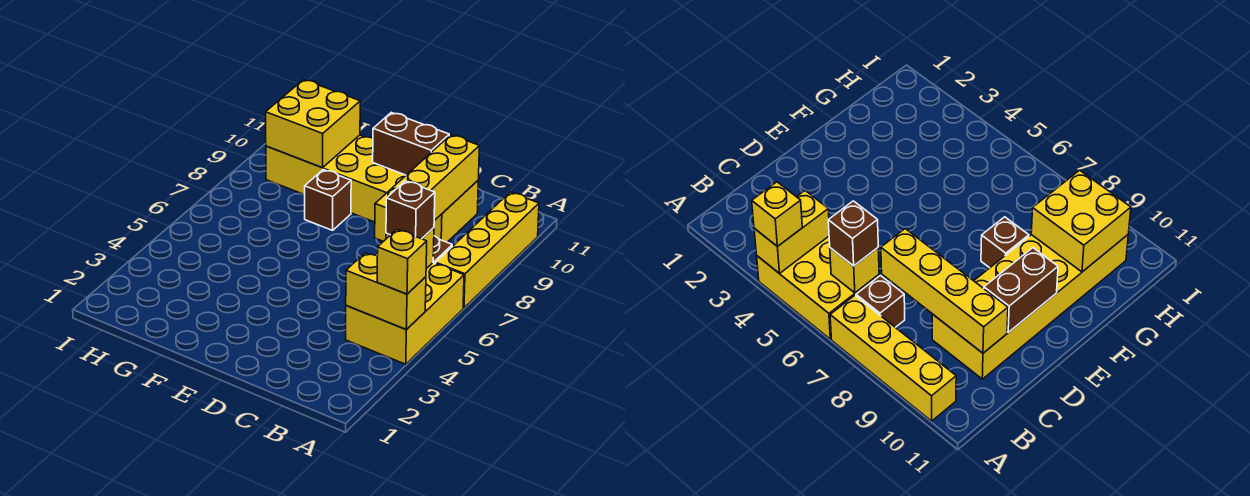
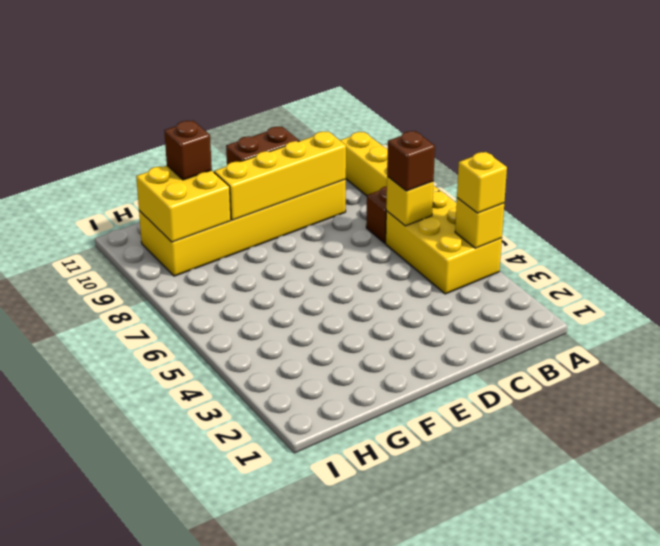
yellow 1x2 brick [346,253,426,329] -> yellow 1x1 brick [455,198,504,248]
yellow 1x4 brick [375,135,480,241] -> yellow 1x4 brick turned to [214,132,346,220]
brown 1x1 brick [305,170,351,230] -> brown 1x1 brick moved to [164,121,212,180]

